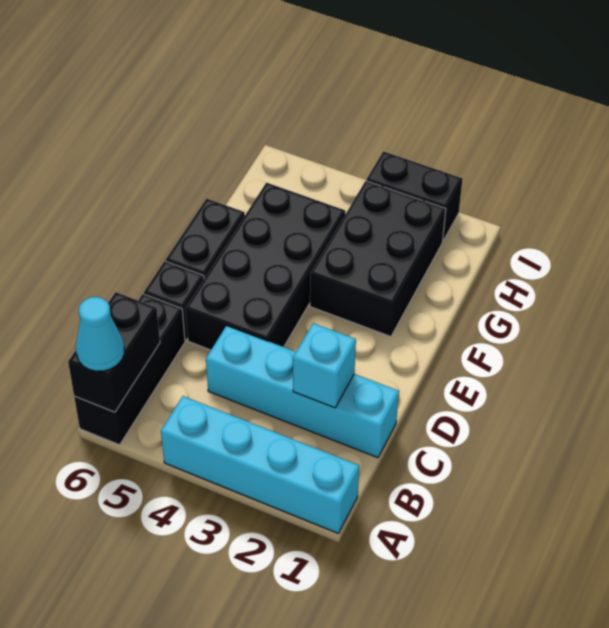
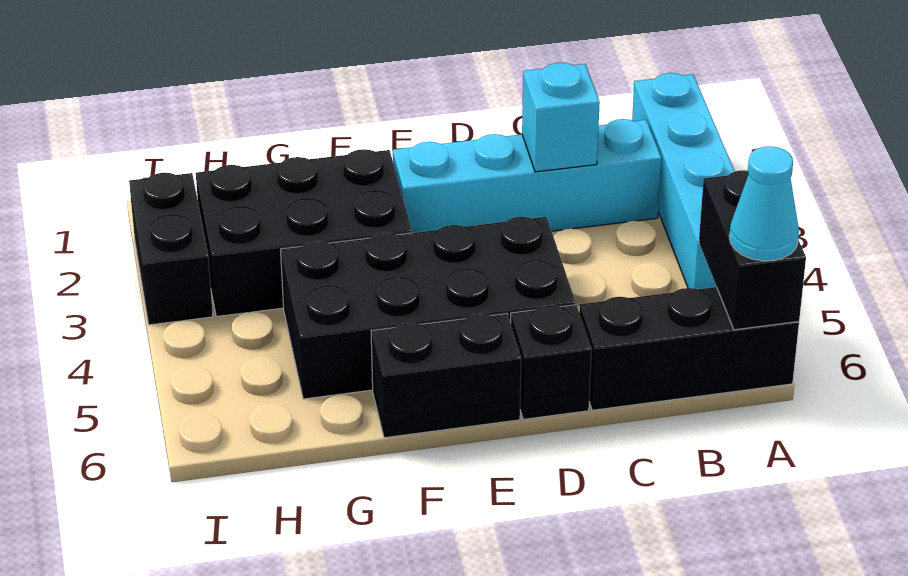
black 1x2 brick [68,292,160,412] -> black 1x2 brick turned to [699,170,806,330]
cyan 1x4 brick [206,326,399,458] -> cyan 1x4 brick turned to [393,119,661,233]

